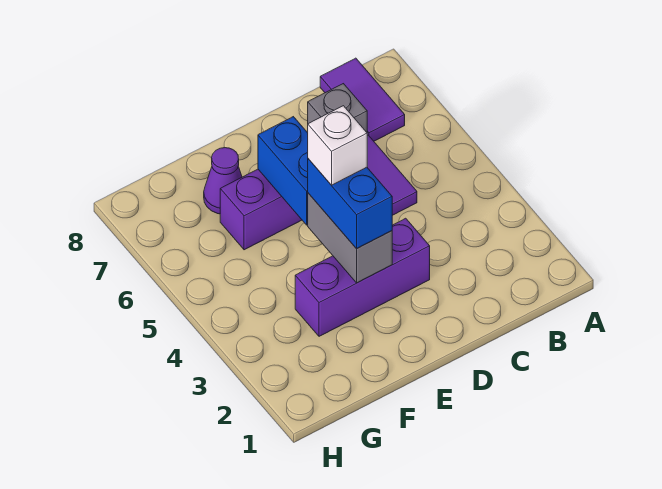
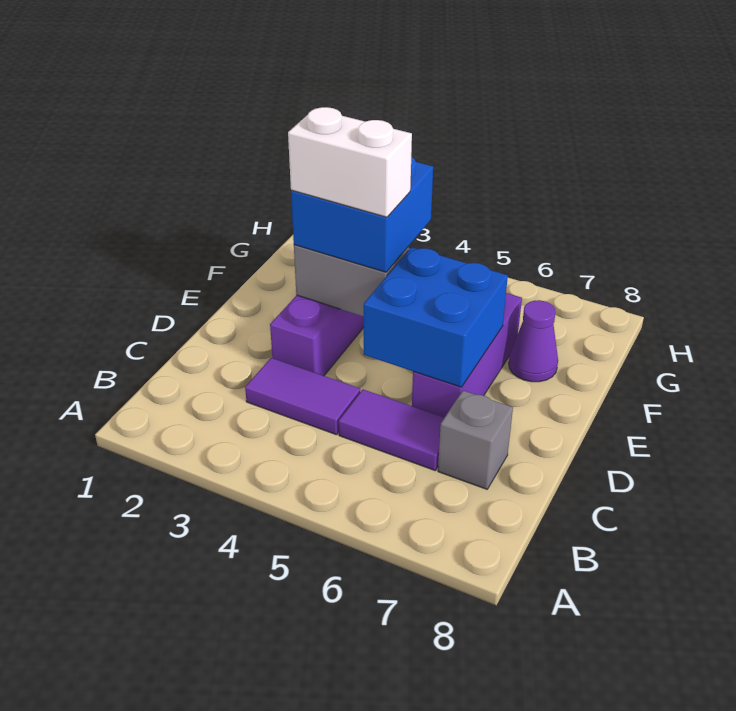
purple 1x2 tile [320,58,405,141] -> purple 1x2 tile moved to [245,358,360,435]
blue 1x2 brick [308,159,392,249] -> blue 2x2 brick [291,157,433,272]
white 1x1 brick [308,106,367,185] -> white 1x2 brick [288,107,412,217]
blue 1x2 brick [258,117,308,225] -> blue 2x2 brick [364,247,508,387]

